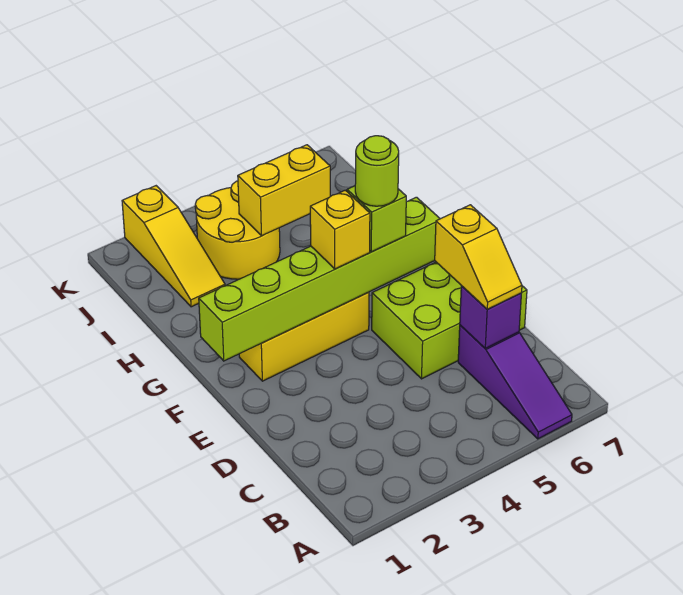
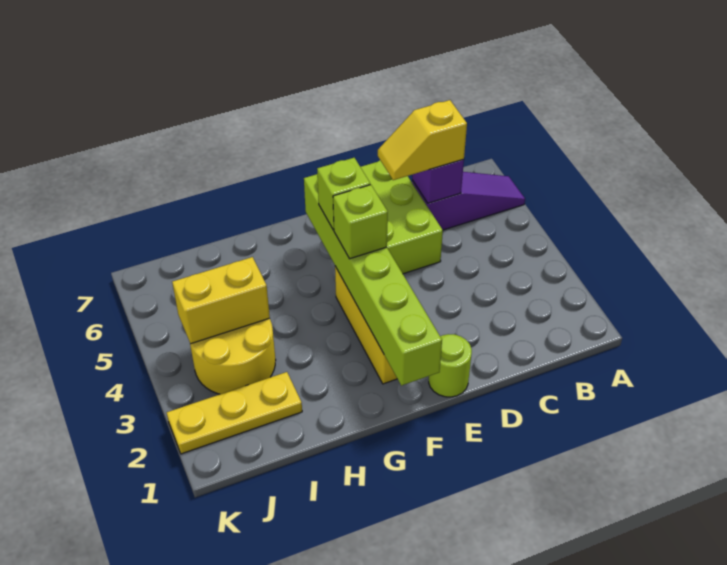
yellow 1x2 slope [435,205,522,309] -> yellow 1x2 slope turned to [378,100,467,180]
yellow 1x1 brick [310,190,370,269] -> lime 1x1 brick [333,185,388,259]
lime 1x1 round brick [355,136,399,206] -> lime 1x1 round brick moved to [429,334,472,397]
yellow 1x3 slope [122,186,225,307] -> yellow 1x3 plate [167,372,302,454]
yellow 1x2 brick [238,145,330,236] -> yellow 1x2 brick turned to [172,257,270,344]

